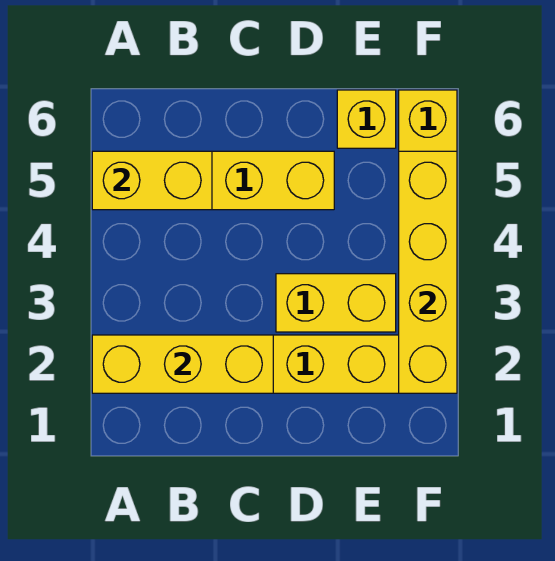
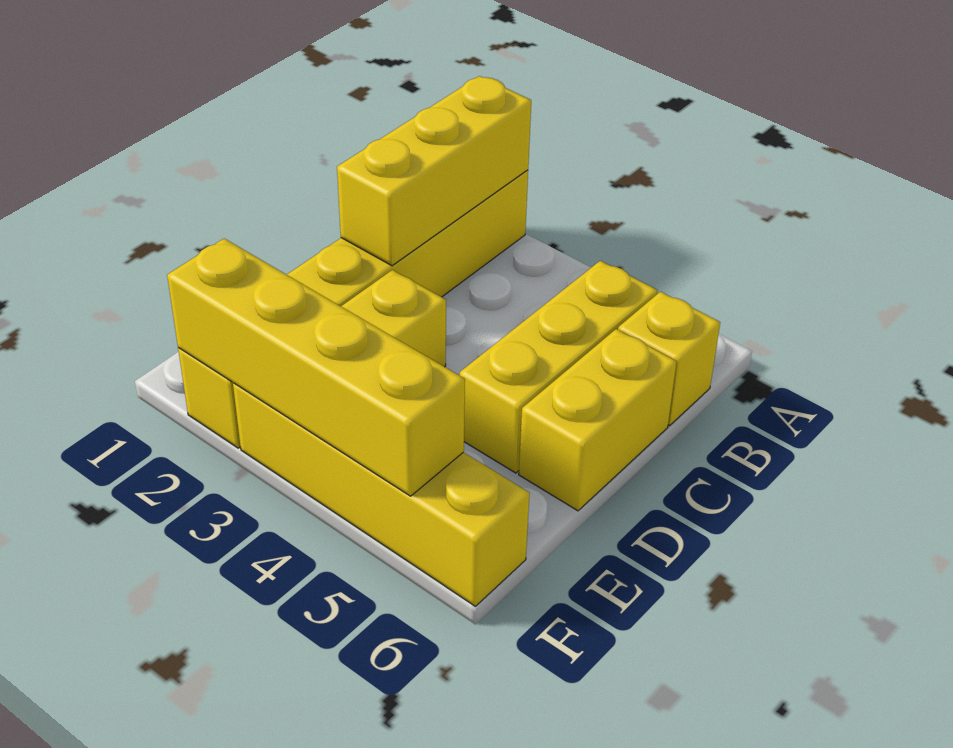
yellow 1x2 brick [92,151,212,210] -> yellow 1x2 brick moved to [519,329,677,511]
yellow 1x1 brick [337,90,396,148] -> yellow 1x1 brick moved to [618,292,720,425]

